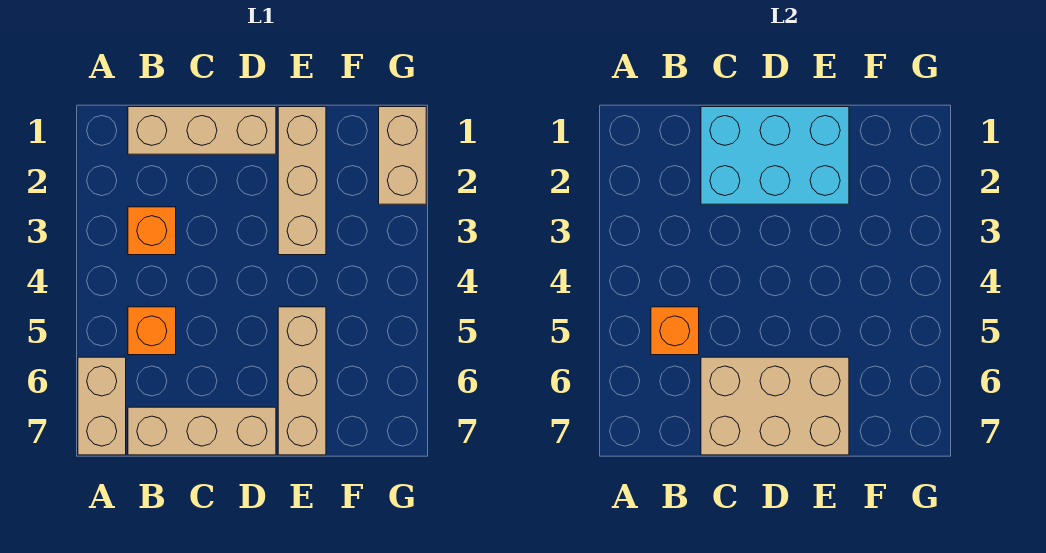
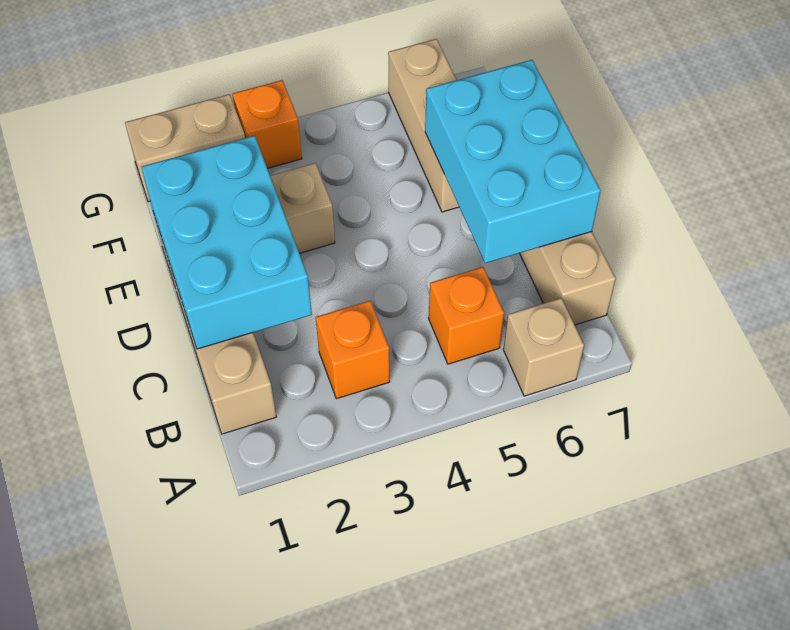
tan 1x2 brick [78,357,126,455] -> tan 1x1 brick [503,298,584,396]
orange 1x1 brick [651,307,699,355] -> orange 1x1 brick moved to [233,80,302,168]
tan 2x3 brick [701,357,849,455] -> cyan 2x3 brick [425,60,601,263]
tan 1x3 brick [278,307,326,455] -> tan 1x3 brick turned to [388,39,459,212]

